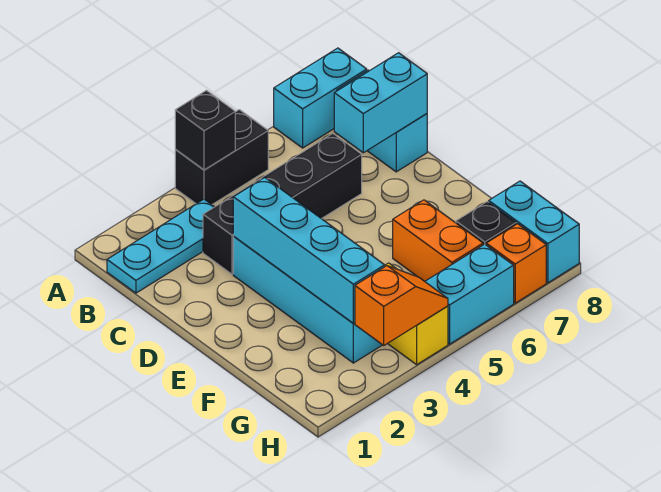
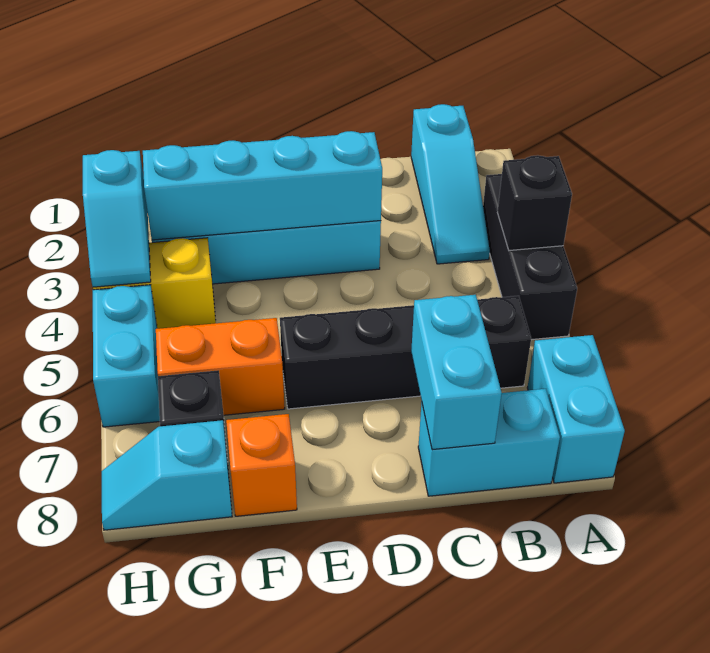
black 1x2 brick [175,110,268,204] -> black 1x3 brick [483,174,577,340]
cyan 1x3 plate [107,199,214,293] -> cyan 1x3 slope [411,104,490,264]
black 1x4 brick [203,133,362,274] -> black 1x4 brick turned to [280,296,531,409]
cyan 1x2 brick [489,181,579,283] -> cyan 1x2 slope [102,420,232,530]
orange 1x2 slope [355,266,448,345] -> cyan 1x2 slope [83,150,151,287]
orange 1x1 brick [486,224,546,303] -> orange 1x1 brick moved to [226,414,297,516]

